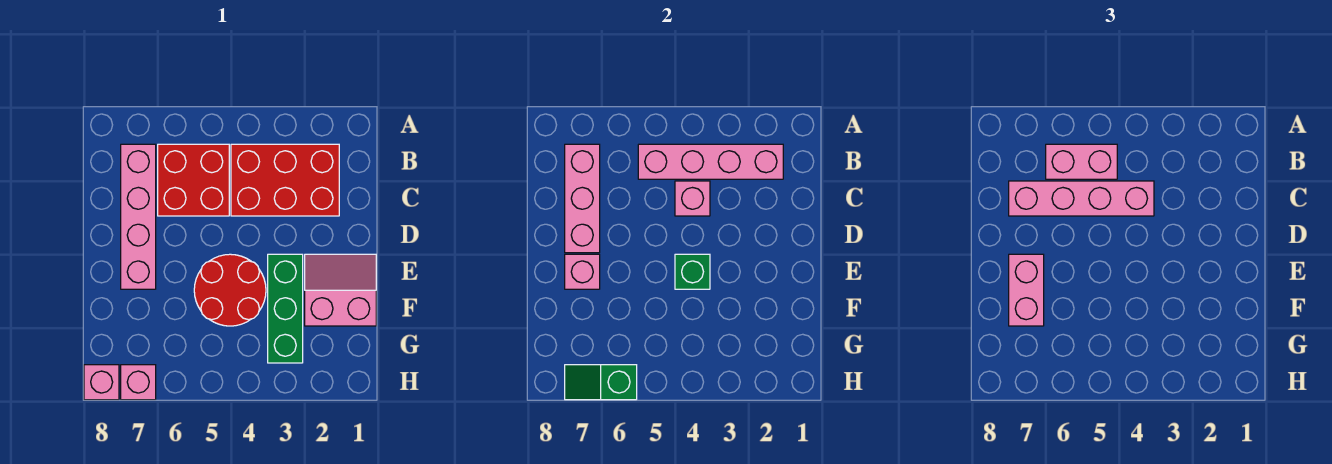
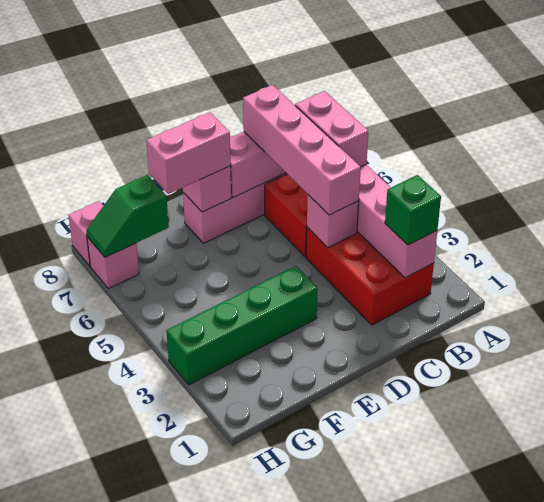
pink 2x2 slope [305,254,376,326] -> none
green 1x3 brick [268,254,303,363] -> green 1x4 brick [166,266,318,385]
red 2x2 round brick [194,254,266,326] -> none
green 1x1 brick [675,254,710,289] -> green 1x1 brick moved to [385,175,441,245]
green 1x2 slope [565,365,637,400] -> green 1x2 slope turned to [86,175,169,257]

